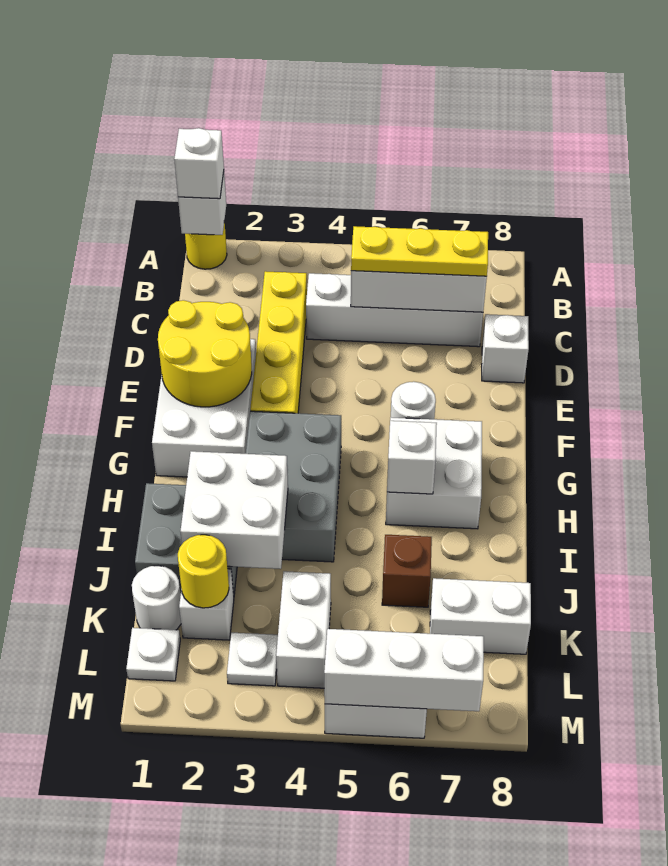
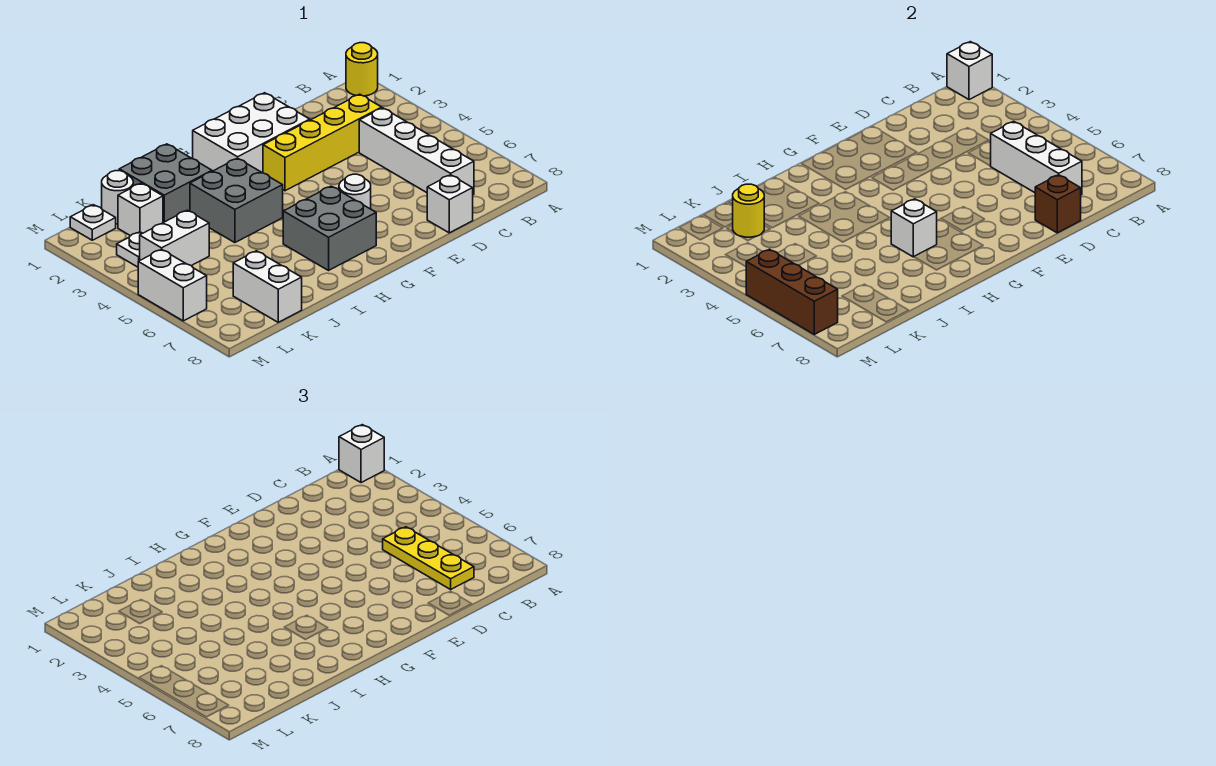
yellow 2x2 round brick [158,300,252,407] -> none
grey 2x3 brick [246,411,341,562] -> grey 2x2 brick [190,158,283,243]
white 2x2 brick [386,417,482,529] -> grey 2x2 brick [283,186,376,270]
white 2x2 brick [180,451,288,569] -> none
brown 1x1 brick [382,535,432,607] -> brown 1x1 brick moved to [1035,175,1081,233]
white 1x3 brick [324,629,484,711] -> brown 1x3 brick [746,249,838,334]

